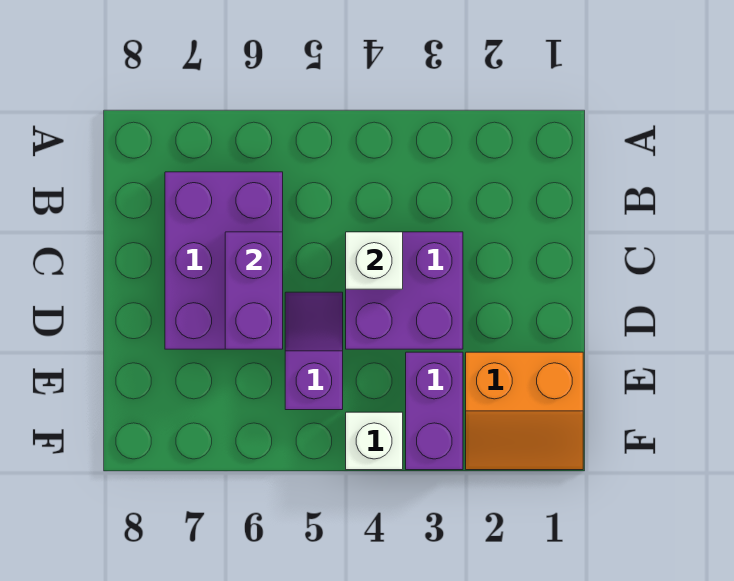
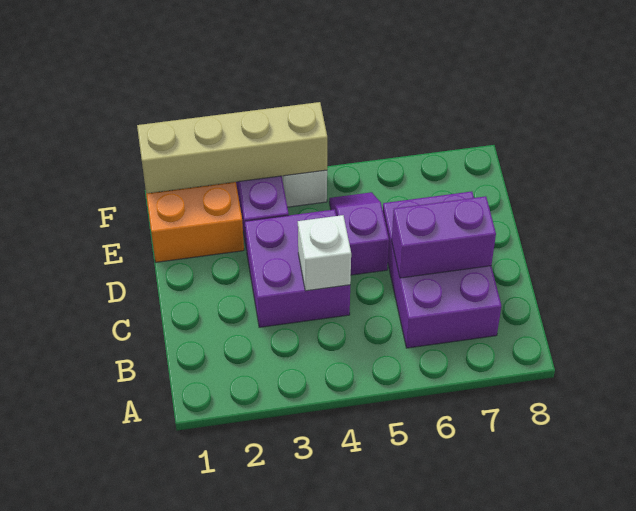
purple 1x2 brick [225,232,283,349] -> purple 1x2 brick turned to [392,196,496,278]
purple 1x2 slope [285,292,343,410] -> purple 1x2 slope turned to [329,192,389,275]
none -> tan 1x4 brick [137,102,327,193]

